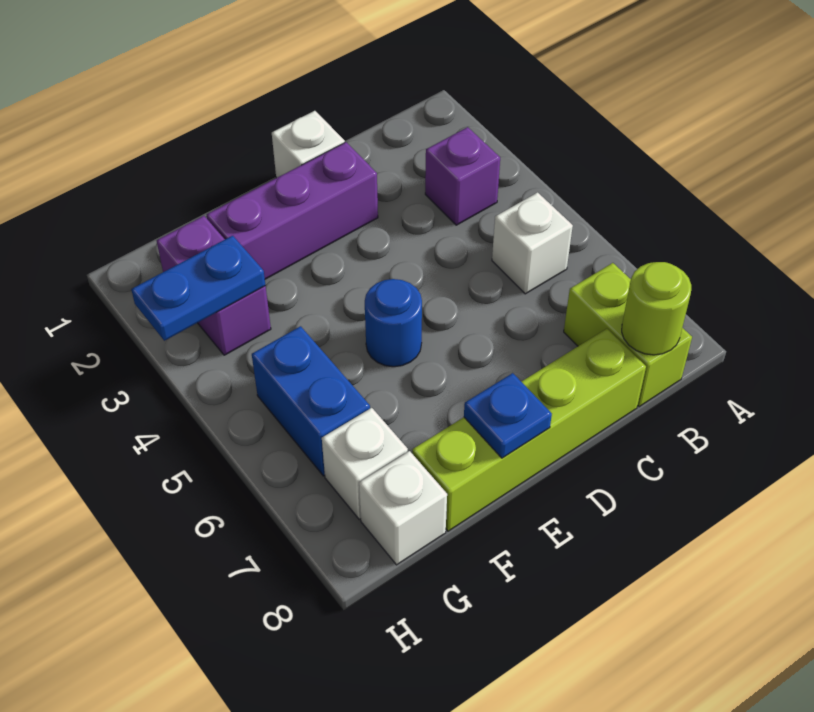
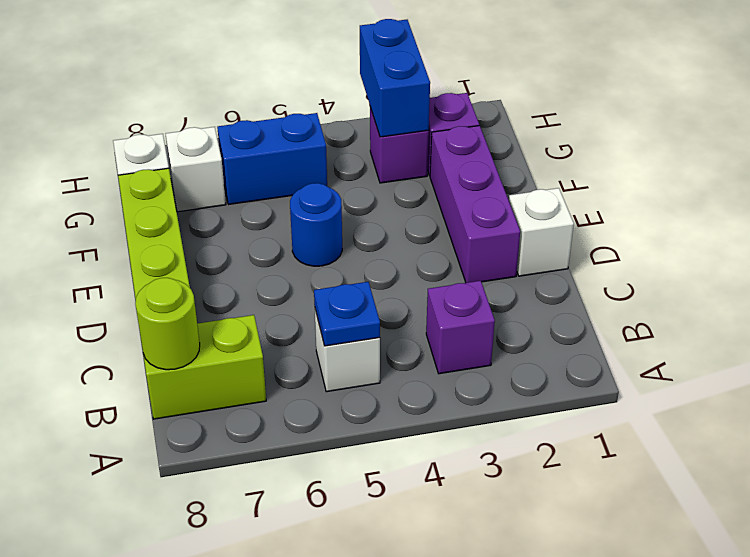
blue 1x1 plate [464,373,552,458] -> blue 1x1 plate moved to [314,282,380,346]
blue 1x2 plate [131,236,266,341] -> blue 1x2 brick [360,19,430,137]

